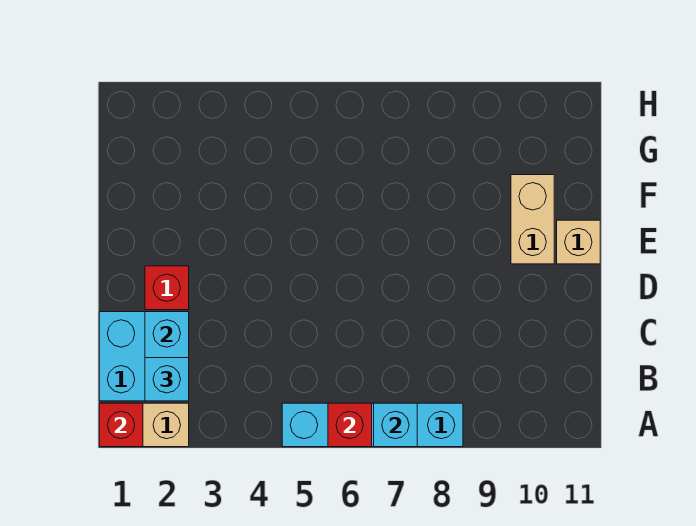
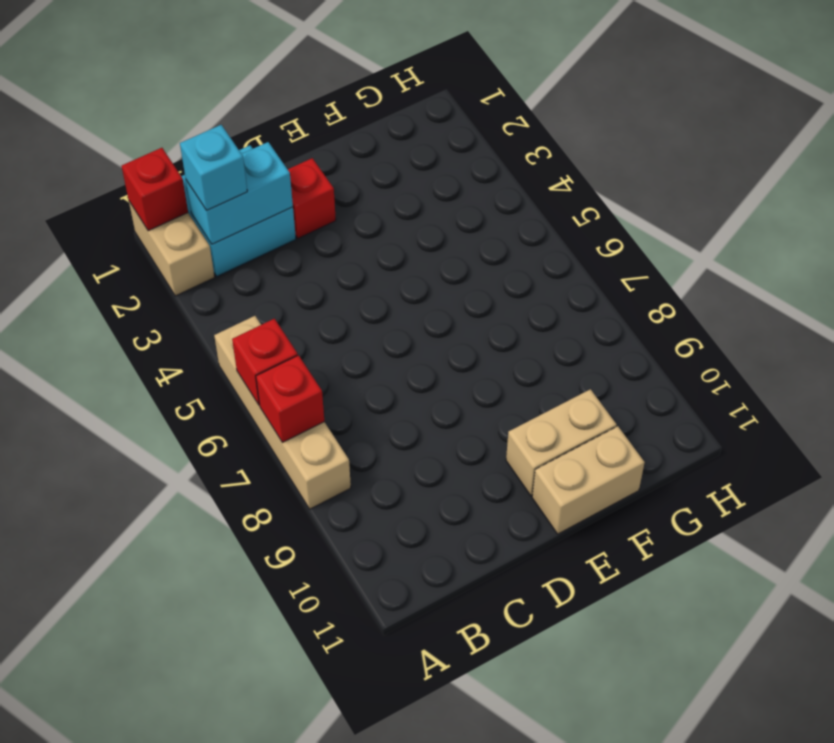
cyan 1x4 brick [282,403,463,447] -> tan 1x4 brick [214,316,351,509]
cyan 1x1 brick [374,403,417,447] -> red 1x1 brick [256,355,324,442]
tan 1x1 brick [557,220,600,264] -> tan 1x2 brick [532,426,645,534]

